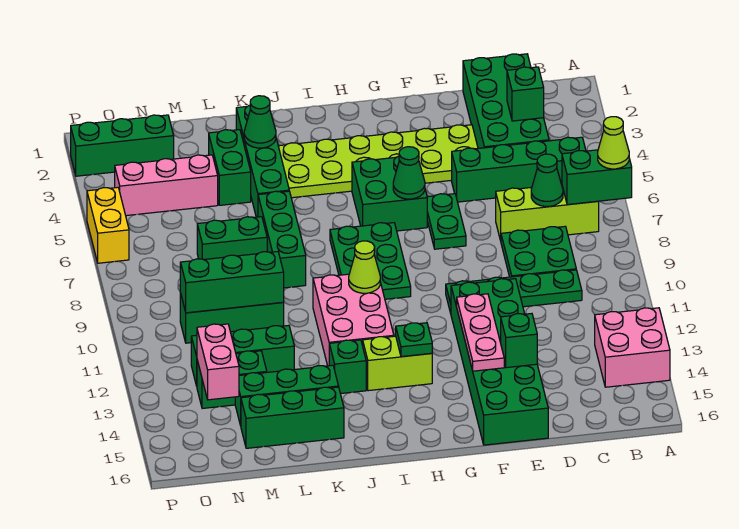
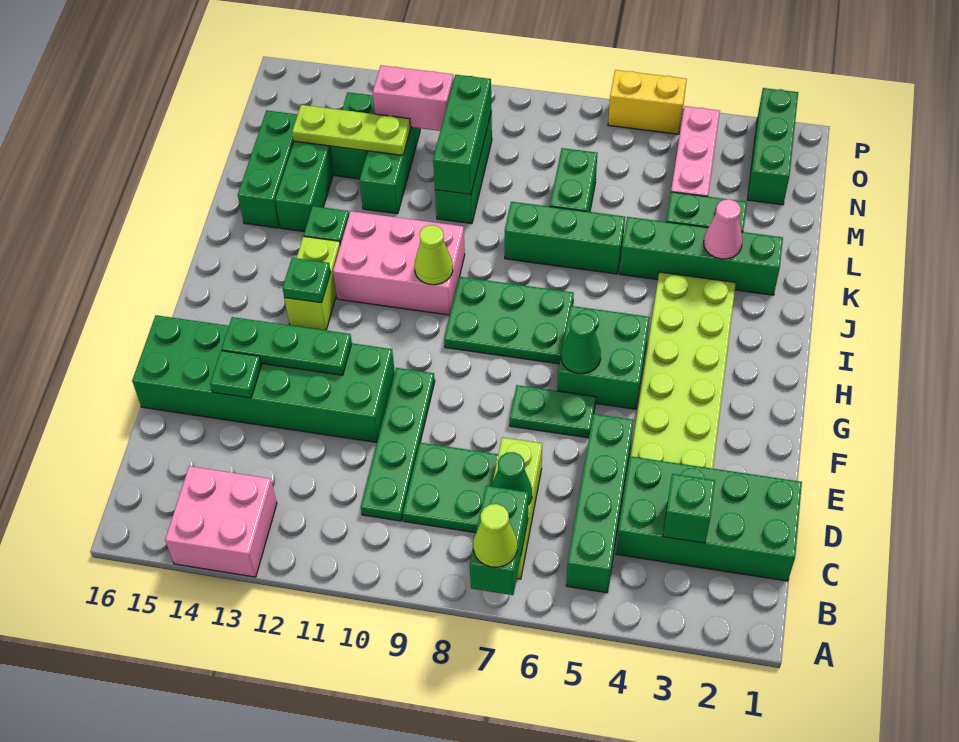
green 1x1 brick [501,314,537,368] -> green 1x1 plate [210,351,261,398]
pink 1x3 plate [457,294,504,371] -> green 1x3 plate [222,317,352,375]
green 1x1 cone [244,96,276,148] -> pink 1x1 cone [704,199,742,259]
none -> lime 1x3 plate [292,105,411,155]
pink 1x2 brick [197,324,239,400] -> pink 1x2 brick moved to [373,65,454,131]

